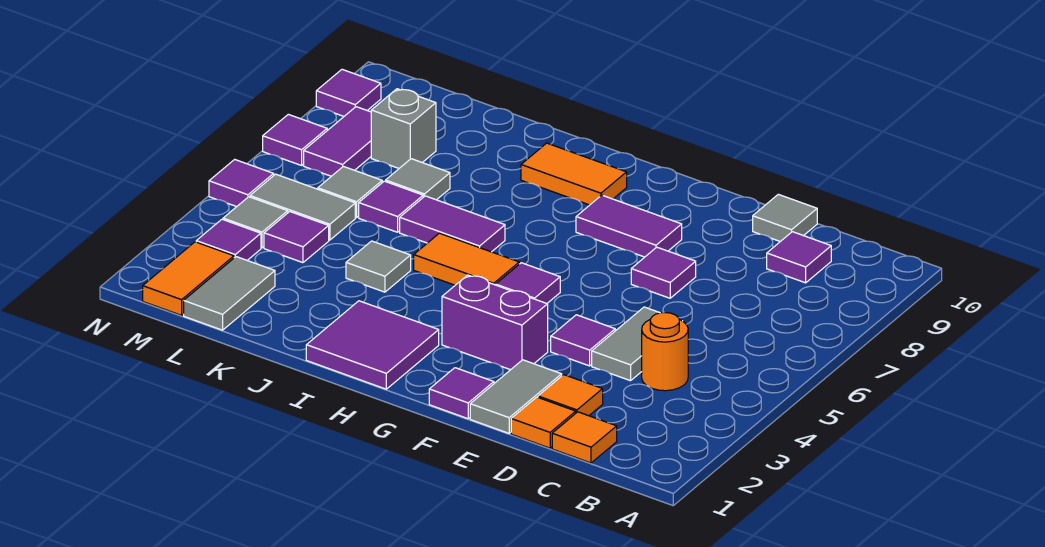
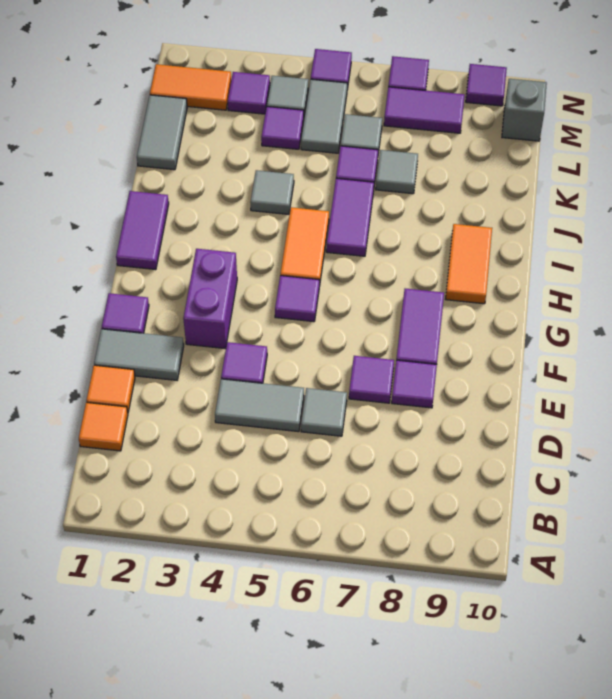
orange 1x1 round brick [642,313,688,391] -> none
purple 1x1 tile [767,232,831,283] -> purple 1x1 tile moved to [392,360,437,408]
orange 1x1 tile [538,375,603,416] -> none
grey 1x1 tile [753,194,817,242] -> grey 1x1 tile moved to [301,388,347,436]
purple 2x2 tile [306,301,439,389] -> purple 1x2 tile [116,191,169,270]
grey 1x2 tile [184,257,275,330] -> grey 1x2 tile turned to [137,95,187,170]
grey 1x1 brick [371,89,436,168] -> grey 1x1 brick moved to [502,79,547,141]

